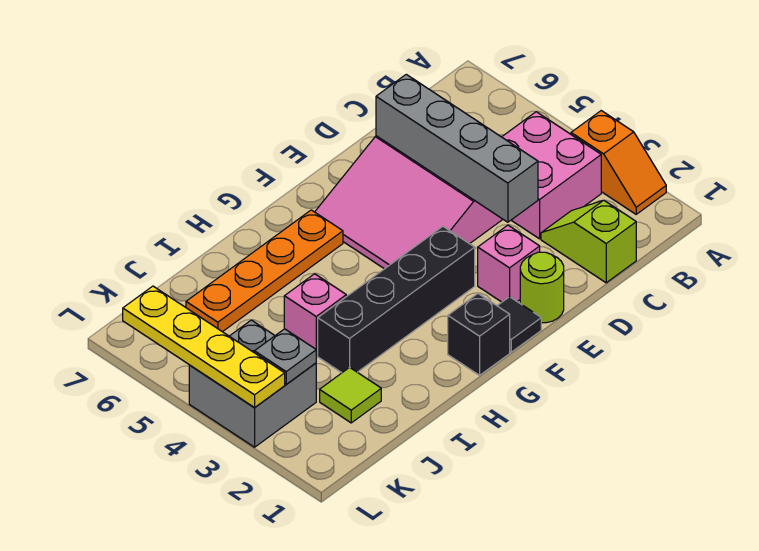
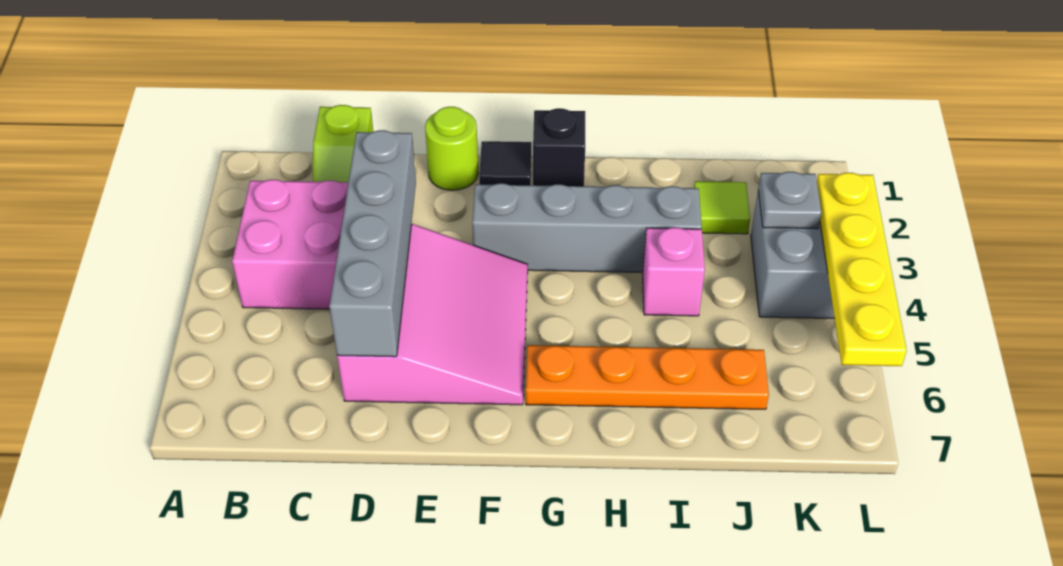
orange 1x2 slope [571,111,666,214] -> none
pink 1x1 brick [478,225,540,302] -> none
black 1x4 brick [318,227,475,373] -> grey 1x4 brick [472,183,702,272]

